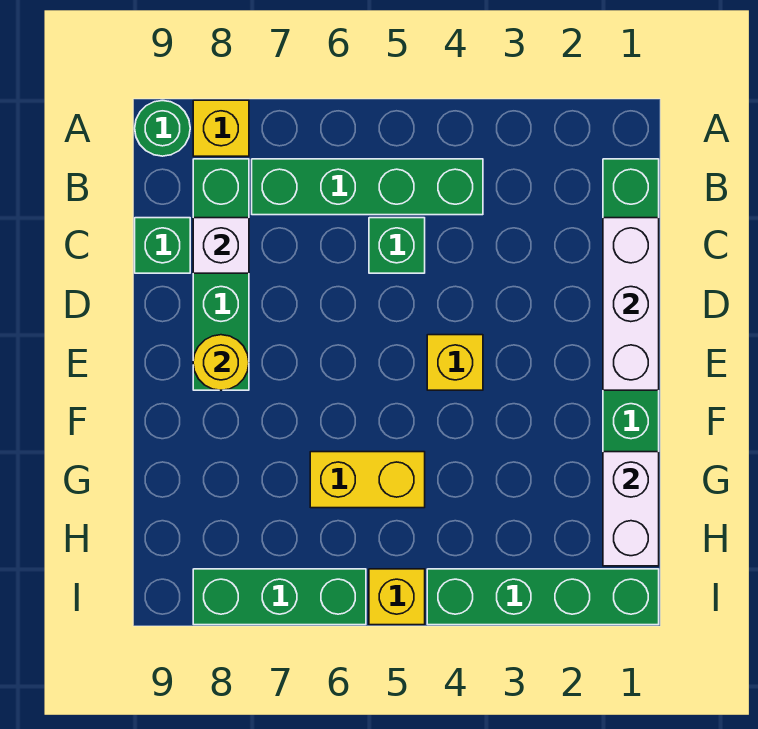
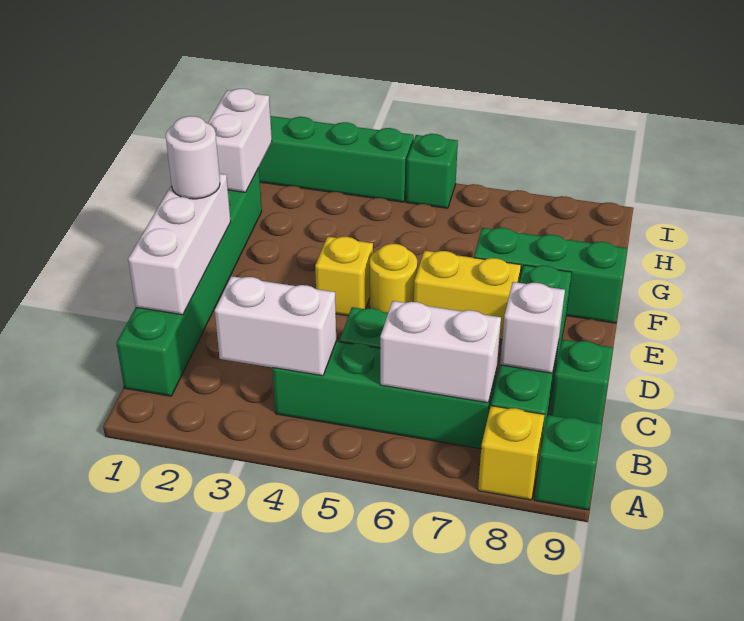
green 1x1 round brick [135,101,190,156] -> green 1x1 brick [534,415,602,510]
none -> white 1x2 brick [215,276,336,376]
none -> white 1x2 brick [380,301,501,403]
none -> white 1x1 round brick [166,116,220,199]
yellow 1x1 round brick [193,335,249,390] -> yellow 1x1 round brick moved to [370,244,417,313]
yellow 1x2 brick [310,452,425,508] -> yellow 1x2 brick moved to [414,251,521,339]
yellow 1x1 brick [369,569,425,625] -> green 1x1 brick [406,134,458,208]
green 1x3 brick [193,569,366,625] -> green 1x3 brick moved to [474,228,627,323]

